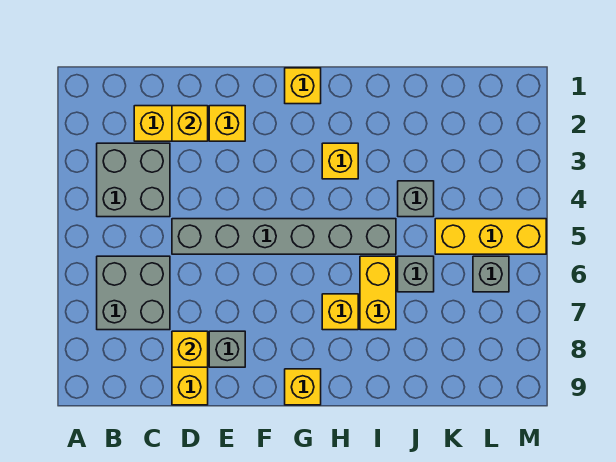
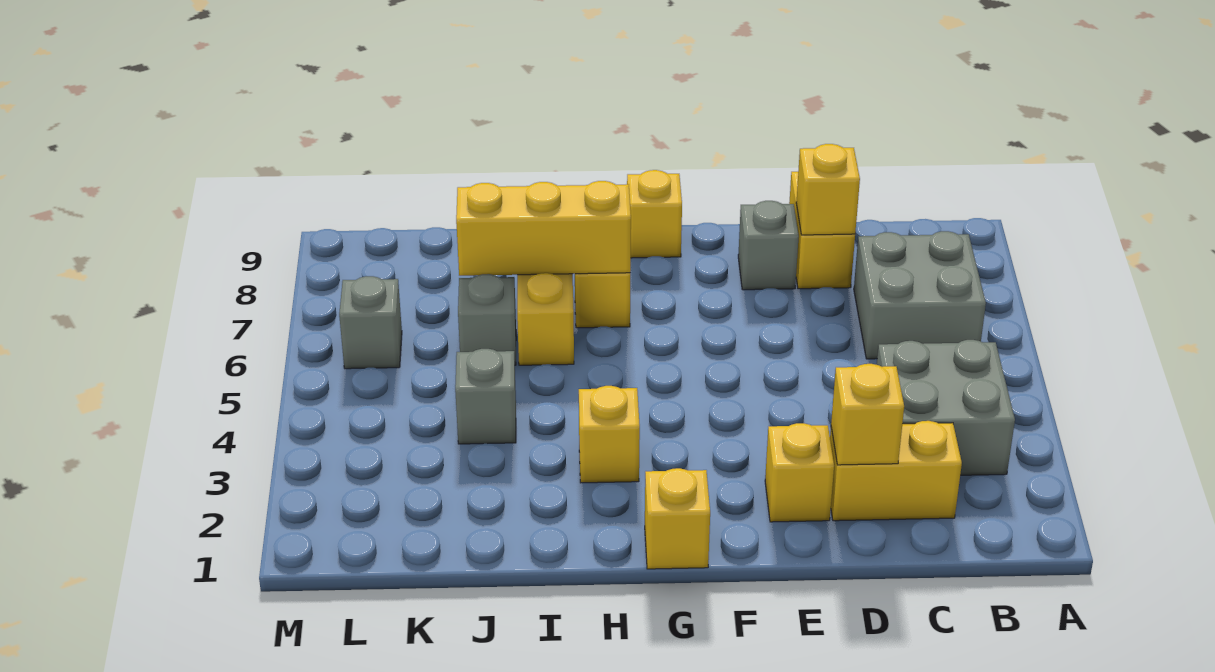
grey 1x6 brick [172,219,396,254] -> none
yellow 1x3 brick [435,219,546,254] -> yellow 1x3 brick moved to [456,181,631,276]

